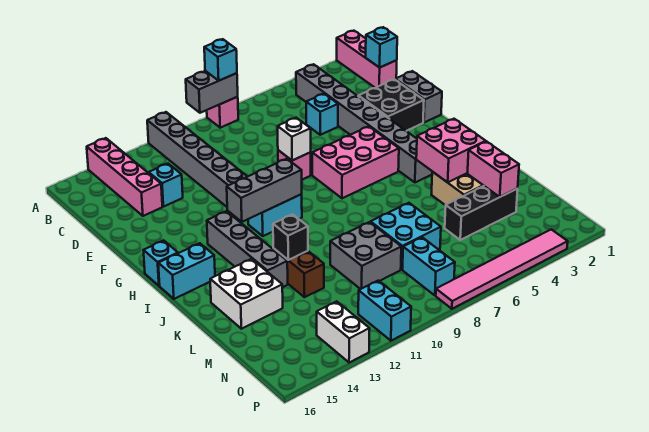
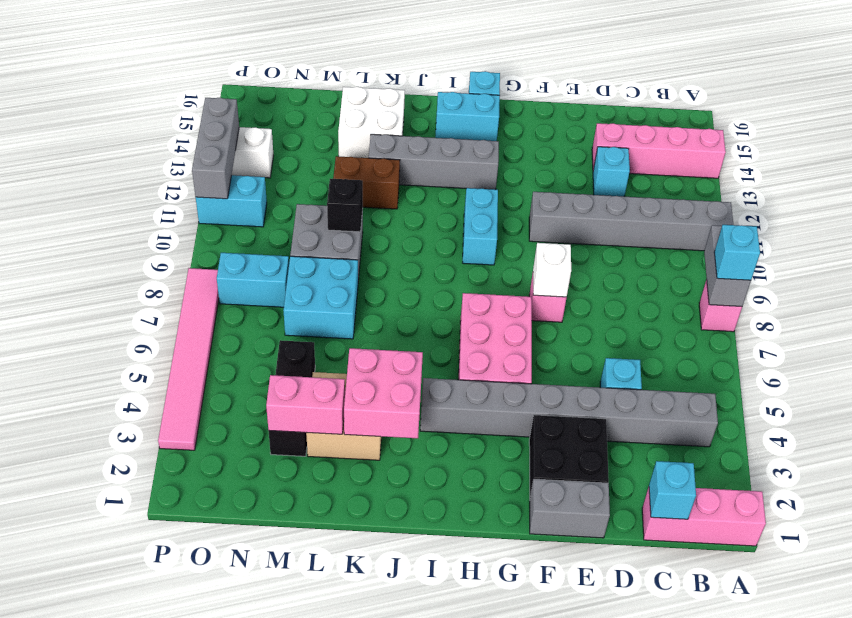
grey 1x3 brick [227,159,302,222] -> grey 1x3 brick moved to [192,98,239,199]
cyan 1x2 brick [158,243,215,299] -> cyan 1x2 brick turned to [435,92,500,141]
black 1x1 brick [273,214,308,260] -> black 1x1 brick moved to [327,179,363,232]

